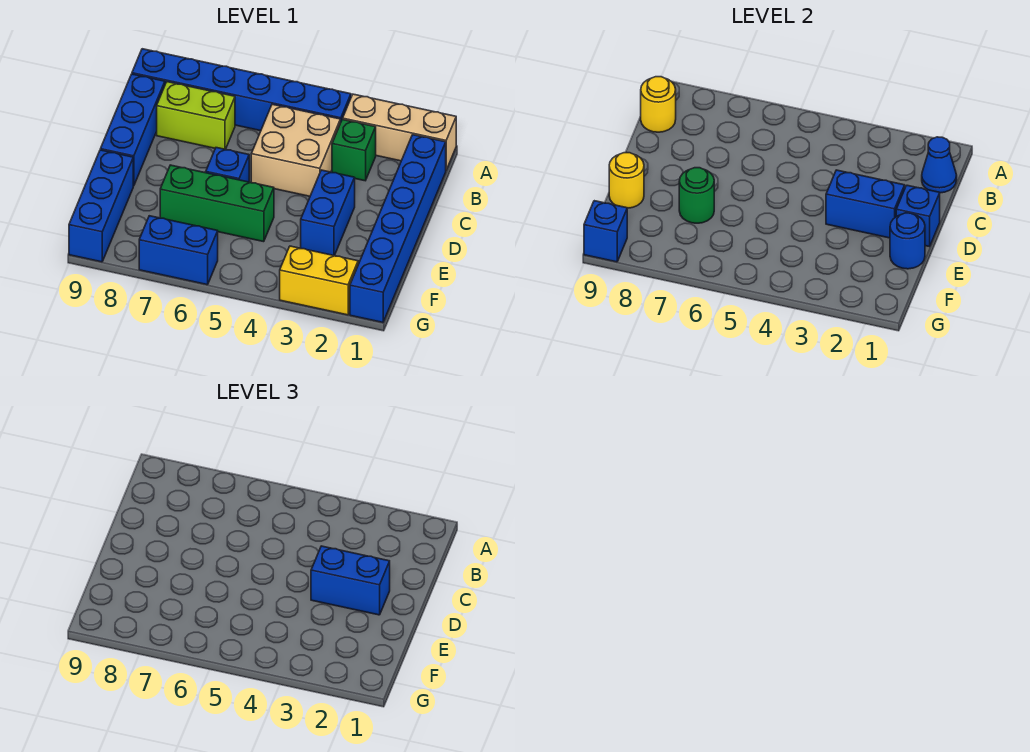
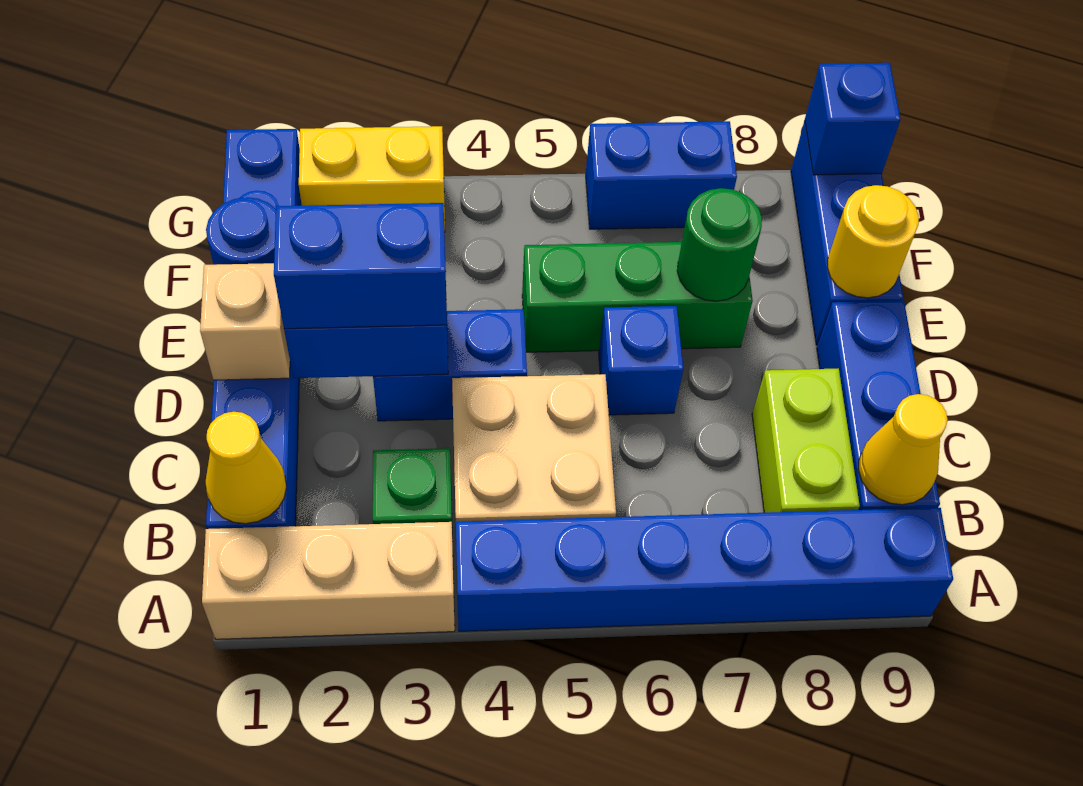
blue 1x1 cone [922,137,957,193] -> yellow 1x1 cone [205,412,286,524]
lime 1x2 brick [157,82,235,149] -> lime 1x2 brick turned to [752,368,860,513]
yellow 1x1 round brick [641,77,676,132] -> yellow 1x1 cone [858,394,948,505]
blue 1x1 brick [896,185,940,247] -> tan 1x1 brick [200,263,290,380]
blue 1x2 brick [301,170,355,256] -> blue 1x2 brick turned to [373,309,527,421]

